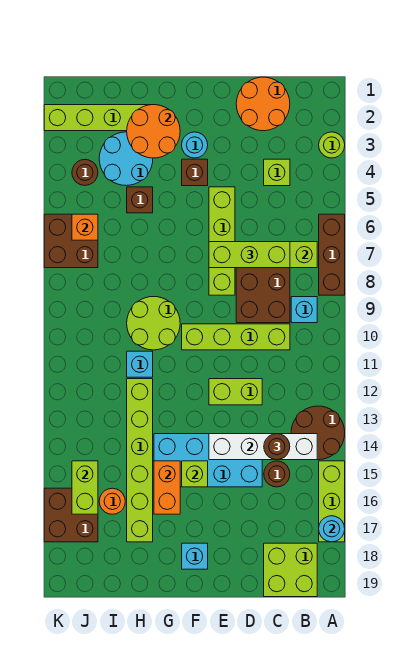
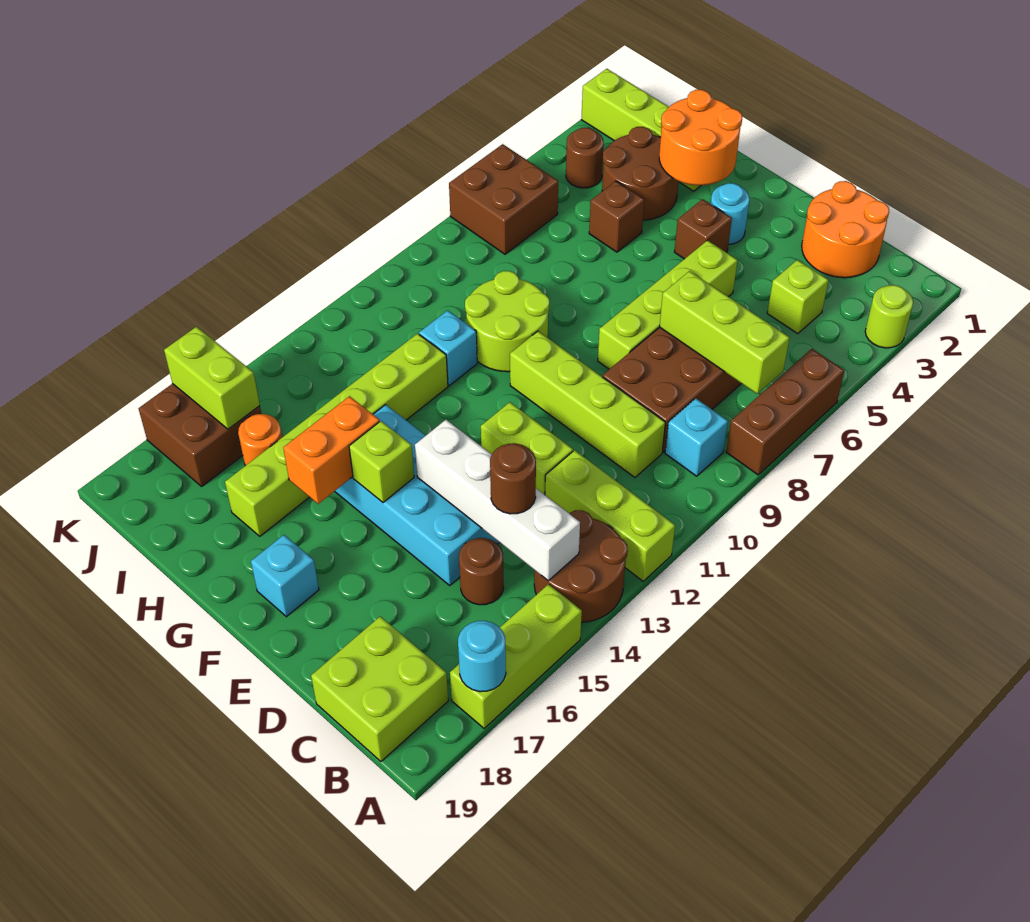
lime 1x3 brick [209,242,290,268] -> lime 1x3 brick moved to [545,450,675,581]
cyan 2x2 round brick [99,132,153,186] -> brown 2x2 round brick [602,127,679,220]
orange 1x1 brick [72,214,98,240] -> none
lime 1x2 brick [72,461,98,514] -> lime 1x2 brick turned to [164,327,260,429]

